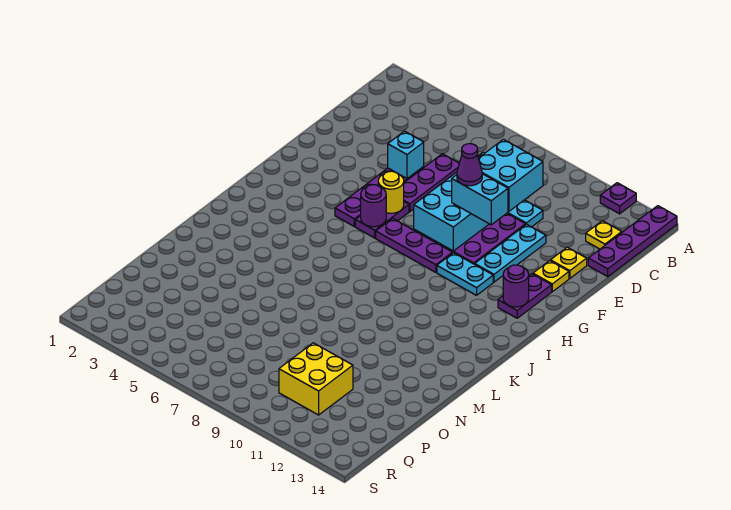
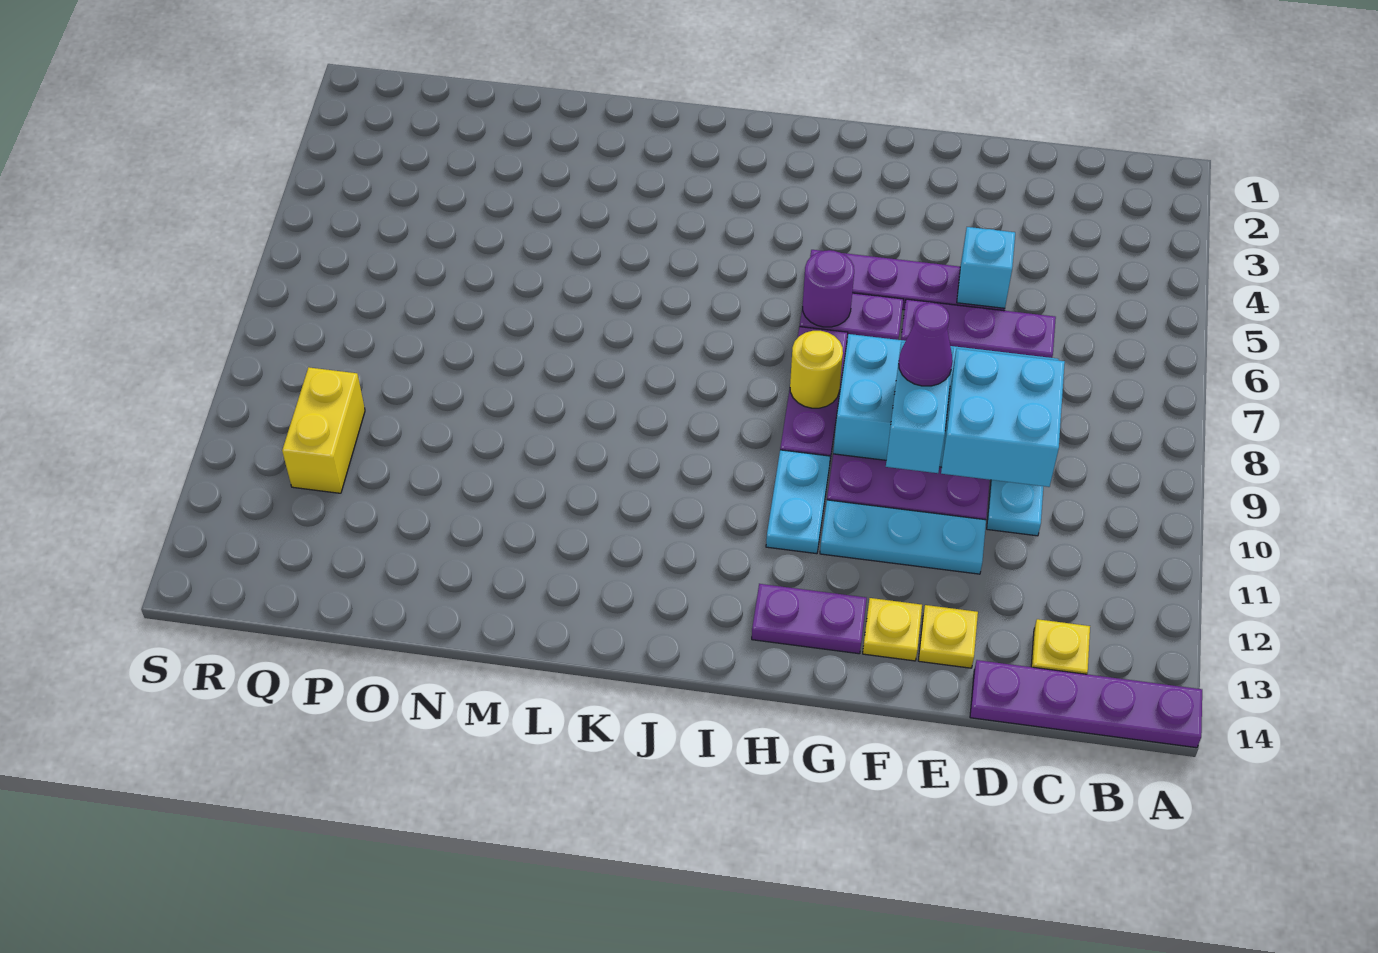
purple 1x1 plate [600,183,636,214] -> none
yellow 1x1 round brick [378,171,404,213] -> yellow 1x1 round brick moved to [790,331,843,408]
purple 1x1 round brick [503,265,529,307] -> none
yellow 2x2 brick [279,343,353,415] -> yellow 1x2 brick [282,367,365,493]

